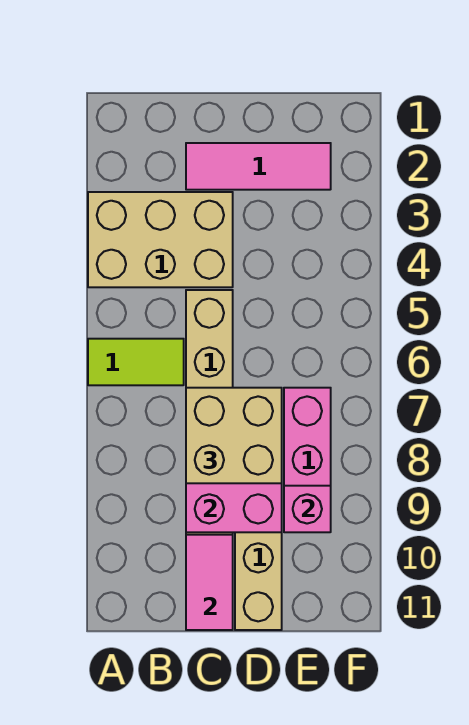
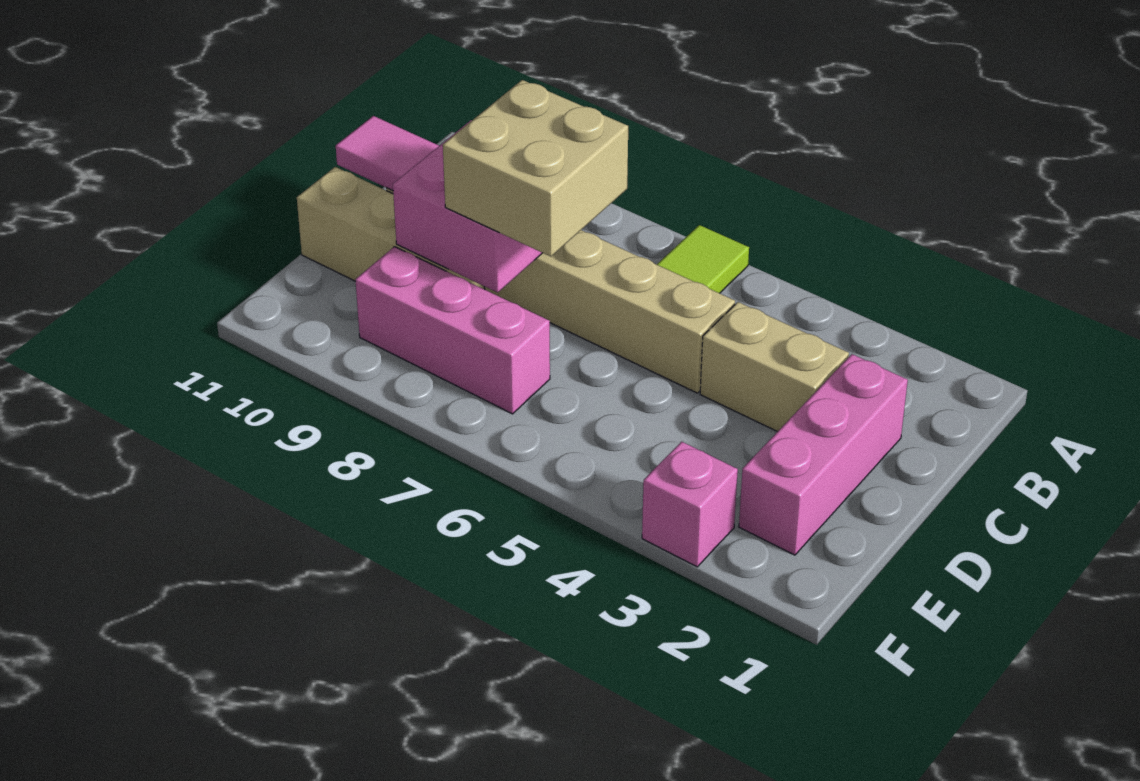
tan 2x3 brick [88,192,233,287] -> tan 1x2 brick [700,302,849,432]
pink 1x3 tile [186,143,331,190] -> pink 1x3 brick [739,354,908,555]
pink 1x1 brick [284,486,331,532] -> pink 1x1 brick moved to [642,442,738,567]

